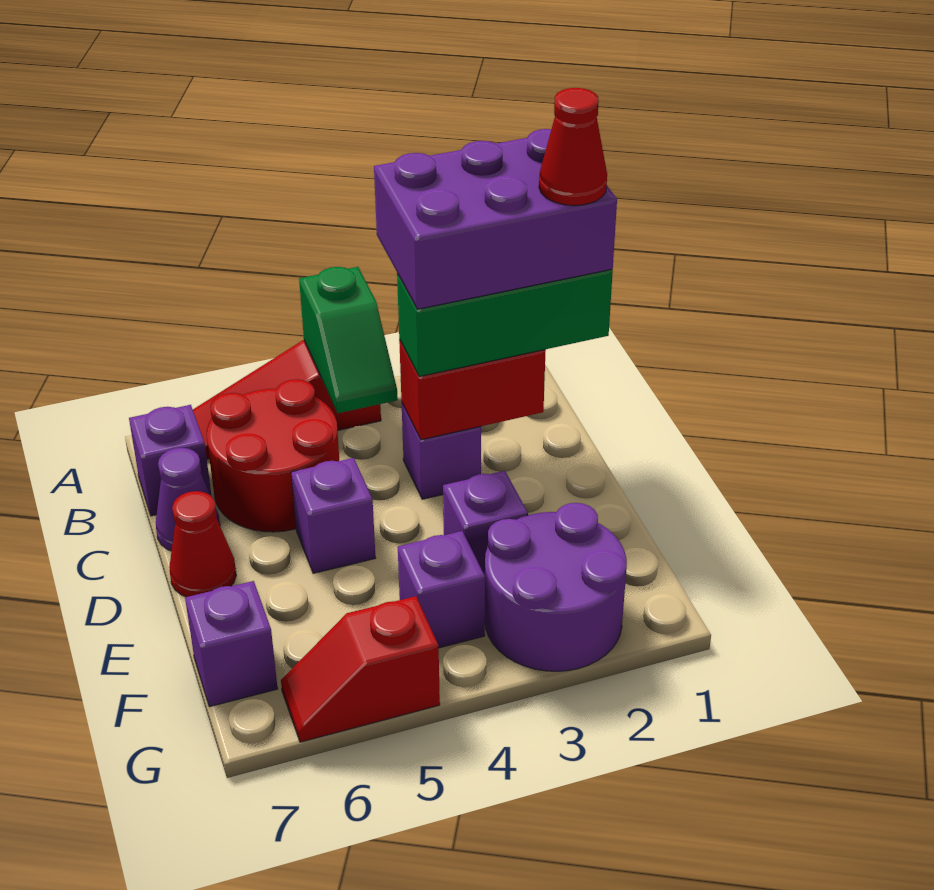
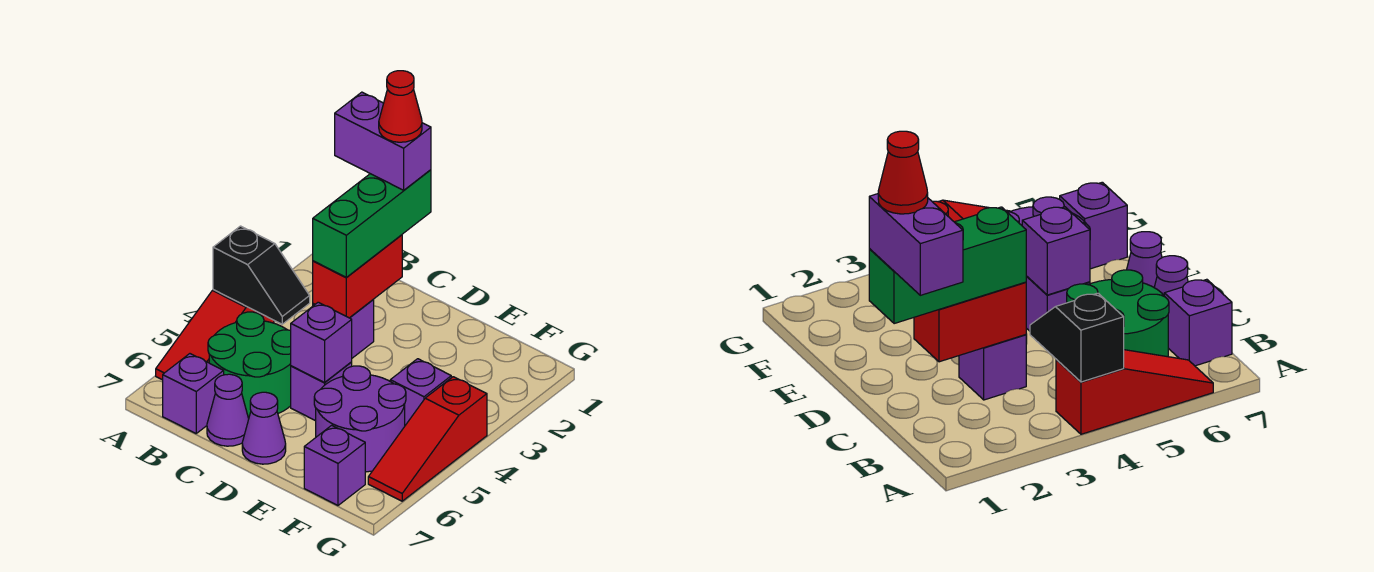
green 1x2 slope [299,267,398,413] -> black 1x2 slope [213,226,310,324]
purple 2x3 brick [374,129,617,309] -> purple 1x2 brick [335,92,431,190]
red 2x2 round brick [207,379,339,532] -> green 2x2 round brick [208,312,291,418]
red 1x1 cone [169,491,236,597] -> purple 1x1 cone [242,392,286,464]
purple 1x1 brick [443,471,528,575] -> purple 1x1 brick moved to [291,302,352,383]
purple 2x2 round brick [485,503,627,671] -> purple 2x2 round brick moved to [314,366,406,472]
red 1x2 slope [281,596,440,742] -> red 1x3 slope [368,377,487,501]

